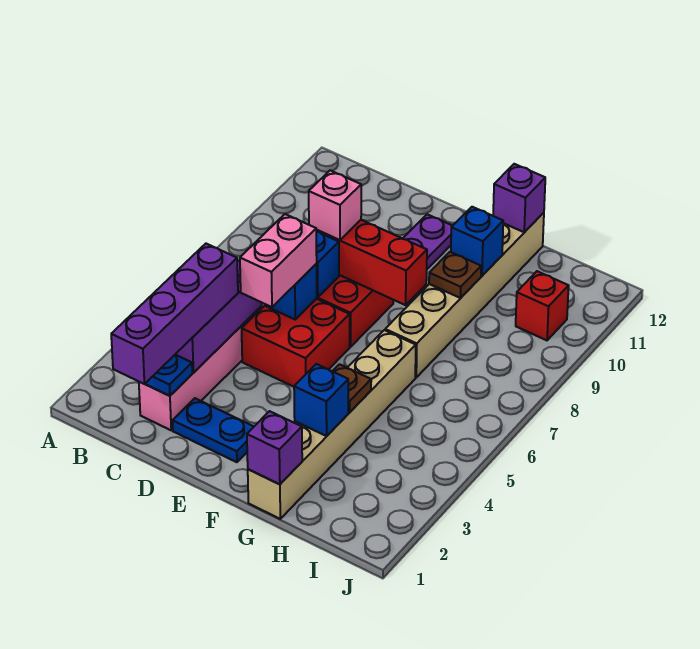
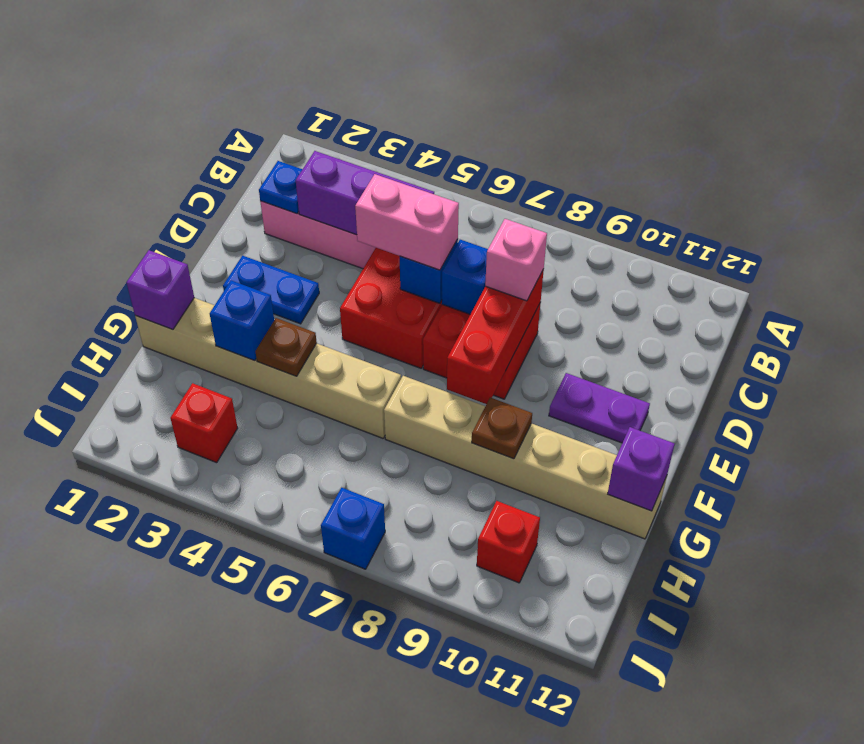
purple 1x4 brick [111,244,238,384] -> none
blue 1x2 plate [172,398,254,462] -> blue 1x2 plate turned to [223,256,319,324]
blue 1x1 brick [451,207,503,276] -> blue 1x1 brick moved to [321,488,385,569]
none -> red 1x1 brick [171,383,238,463]

